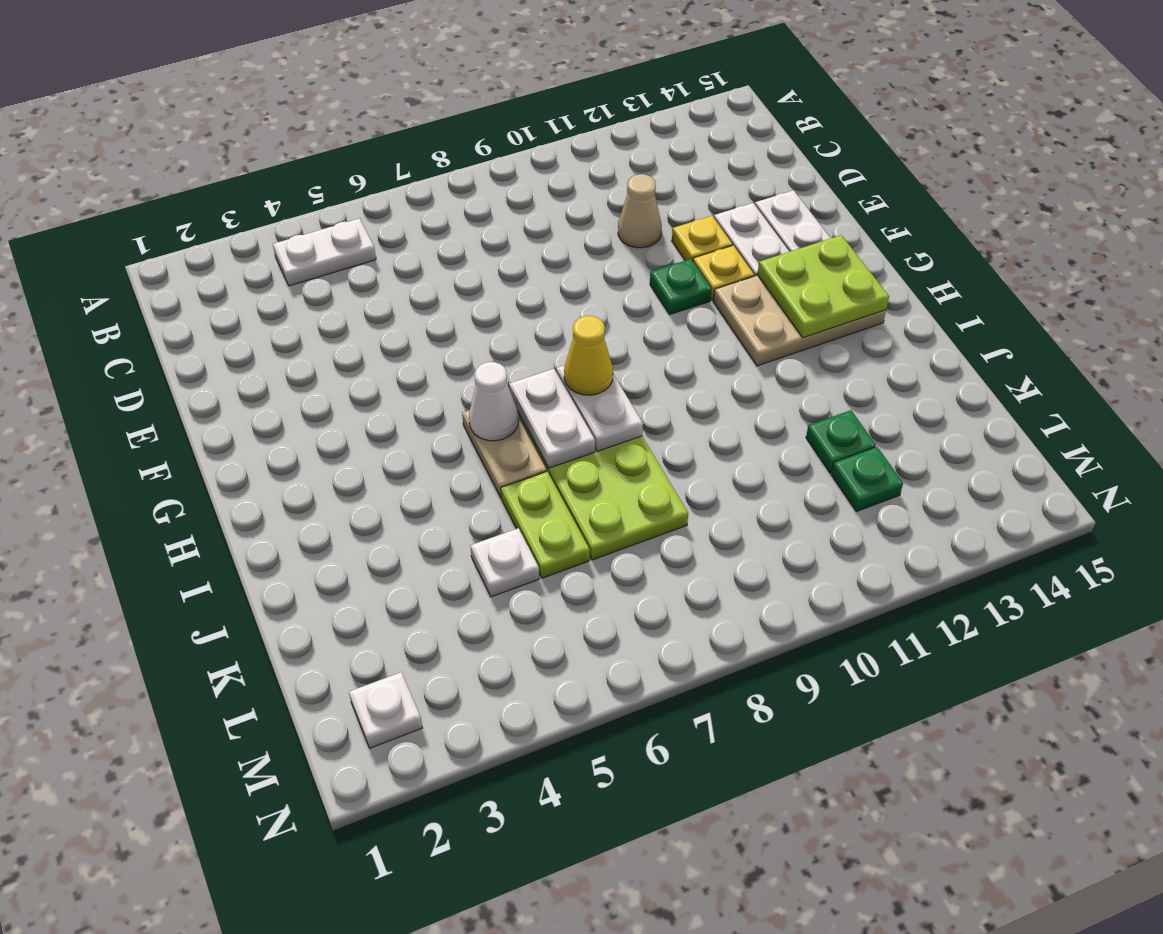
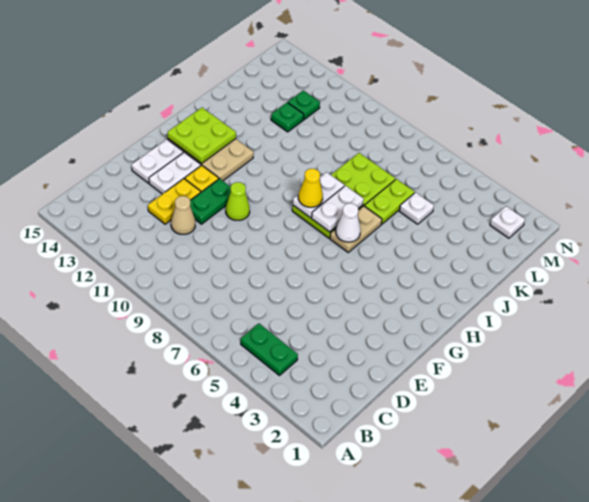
white 1x2 plate [273,218,376,286] -> green 1x2 plate [241,323,298,375]
yellow 1x1 plate [672,216,732,261] -> yellow 1x2 plate [148,179,201,224]
none -> lime 1x1 cone [226,182,250,220]
green 1x1 plate [650,259,712,315] -> green 1x2 plate [190,178,231,224]

